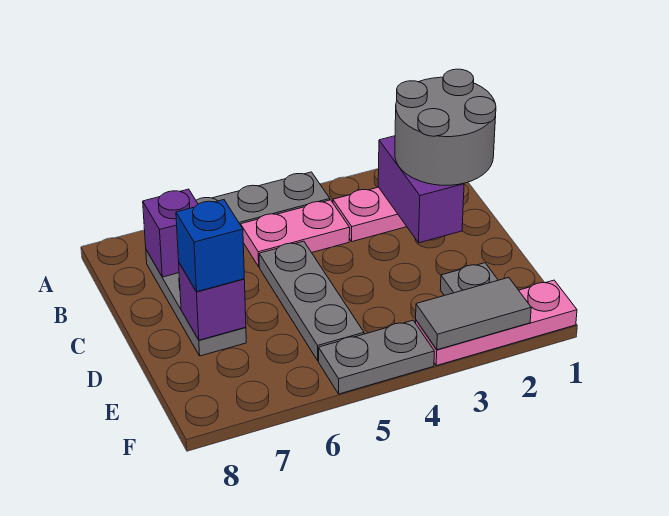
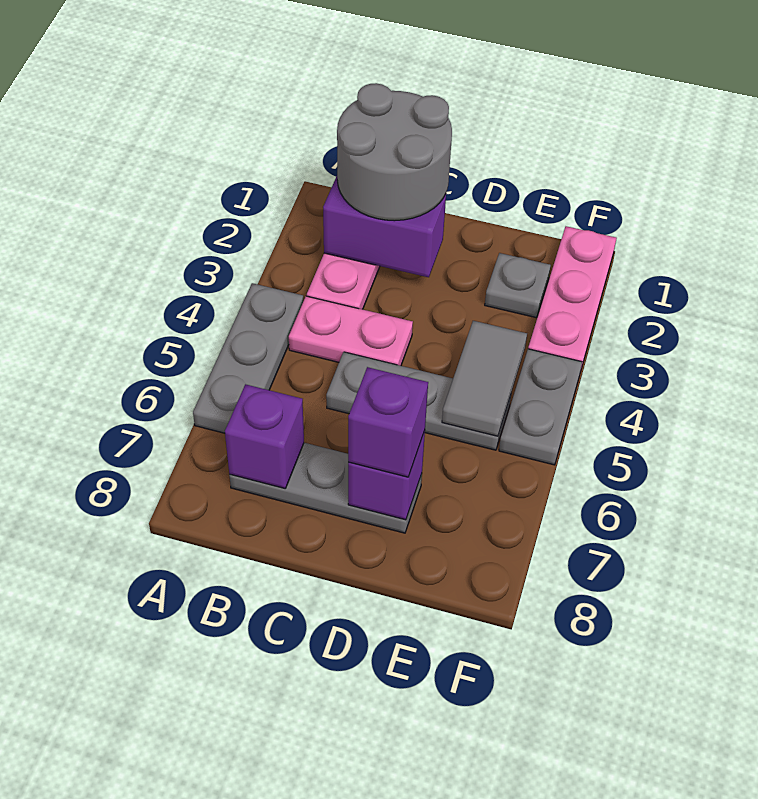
pink 1x2 plate [241,200,350,267] -> pink 1x2 plate turned to [289,296,413,366]
blue 1x1 brick [176,200,244,292] -> purple 1x1 brick [348,367,428,477]
grey 1x2 tile [416,278,531,350] -> grey 1x2 tile moved to [442,321,527,436]

